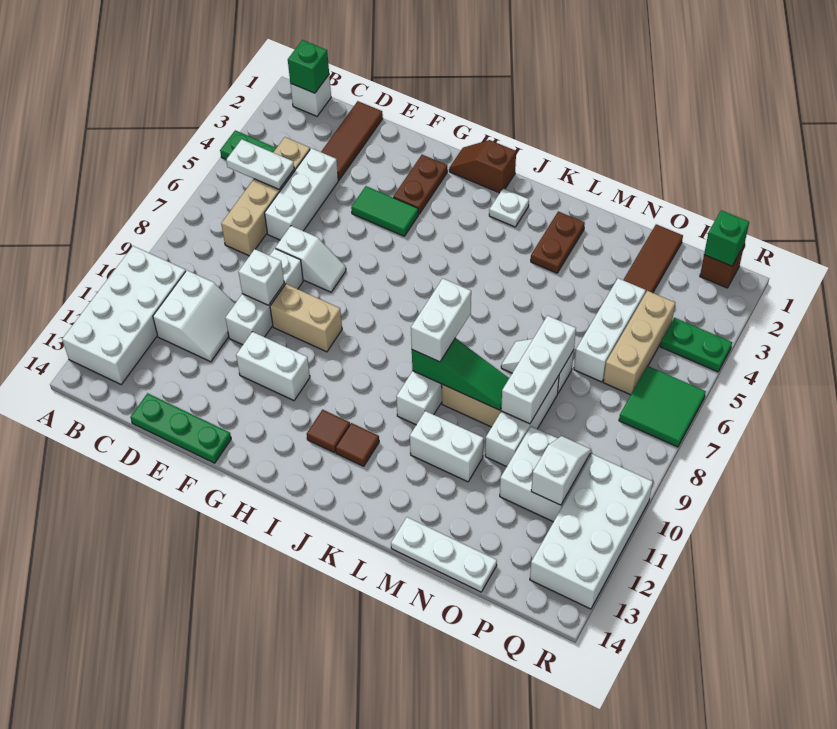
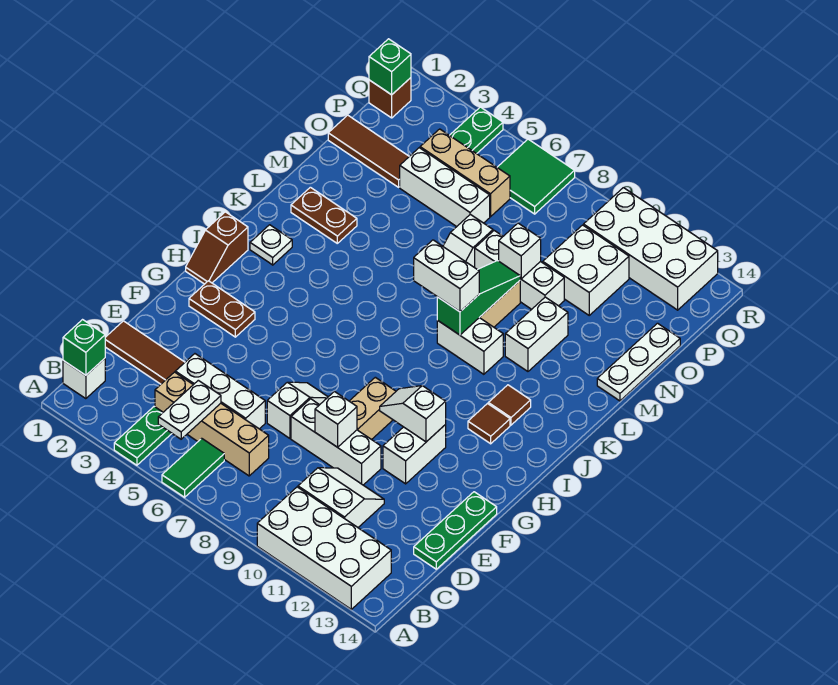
green 1x2 tile [351,186,418,236] -> green 1x2 tile moved to [162,438,224,497]
white 1x3 brick [501,316,576,424] -> white 1x1 brick [499,223,541,279]
white 1x2 slope [531,436,591,505] -> white 1x2 slope moved to [380,386,446,442]

